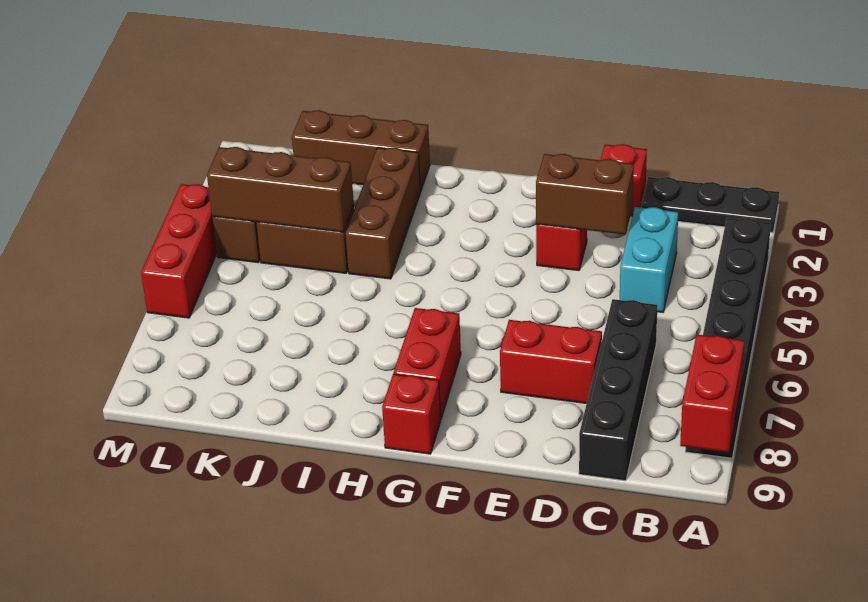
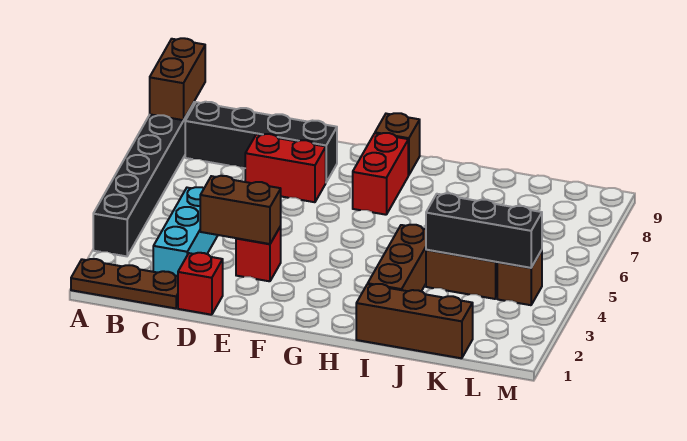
black 1x3 plate [641,177,779,233] -> brown 1x3 plate [71,259,178,308]
red 1x2 brick [680,335,744,452] -> brown 1x2 brick [150,38,205,120]
cyan 1x2 brick [620,207,678,312] -> cyan 1x3 brick [153,187,218,276]
black 1x4 brick [579,299,658,481] -> black 1x4 brick turned to [185,102,337,182]
red 1x1 brick [382,374,441,454] -> brown 1x1 brick [375,113,420,175]
brown 1x3 brick [207,147,354,232] -> black 1x3 brick [426,193,542,268]
red 1x3 brick [141,184,217,318] -> none

